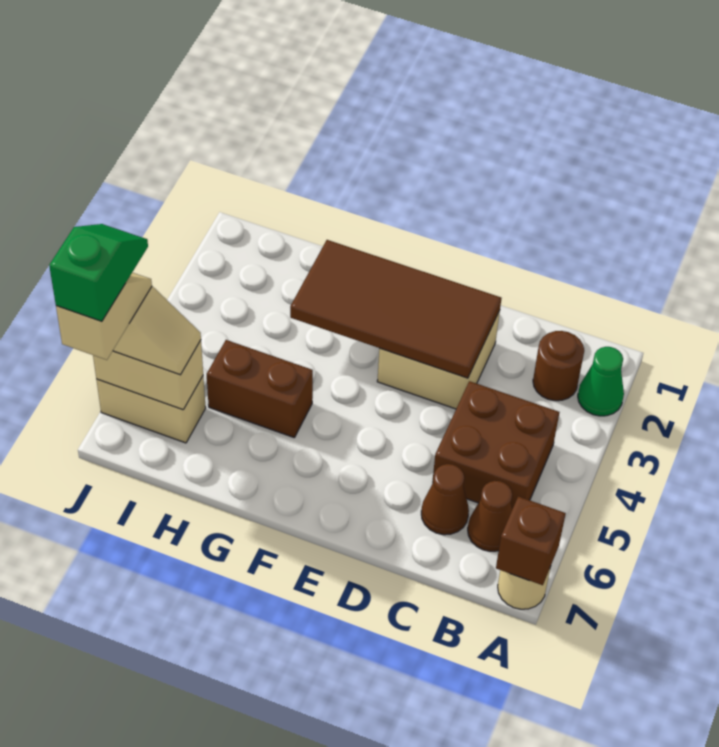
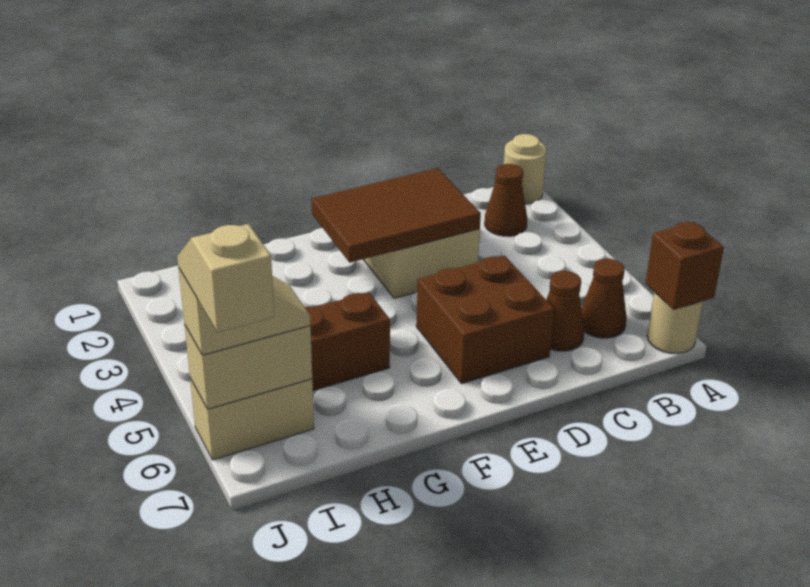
none -> tan 1x1 round brick [504,134,546,204]
green 1x1 cone [578,347,624,416] -> none
brown 1x1 round brick [533,331,584,401] -> brown 1x1 cone [485,164,527,236]
brown 2x2 brick [432,381,559,509] -> brown 2x2 brick moved to [416,256,554,384]
brown 2x4 tile [290,240,501,378] -> brown 2x3 tile [311,168,481,262]
green 1x2 slope [49,224,148,322] -> none

